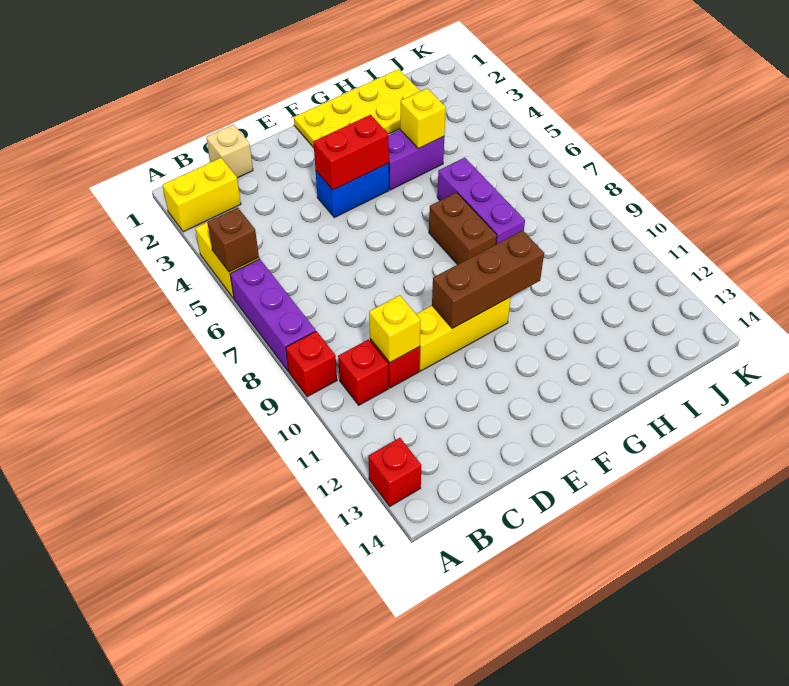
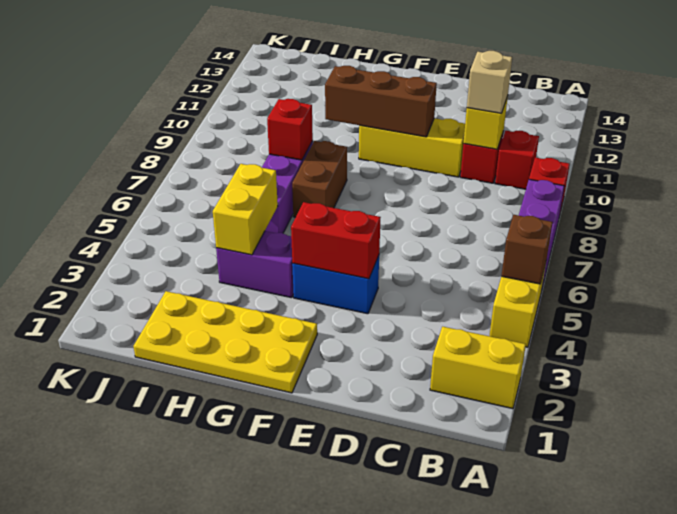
red 1x1 brick [368,438,422,506] -> red 1x1 brick moved to [267,99,313,160]
tan 1x1 brick [206,124,253,178] -> tan 1x1 brick moved to [467,51,512,113]
yellow 1x1 brick [400,88,446,149] -> yellow 1x2 brick [213,164,278,255]

